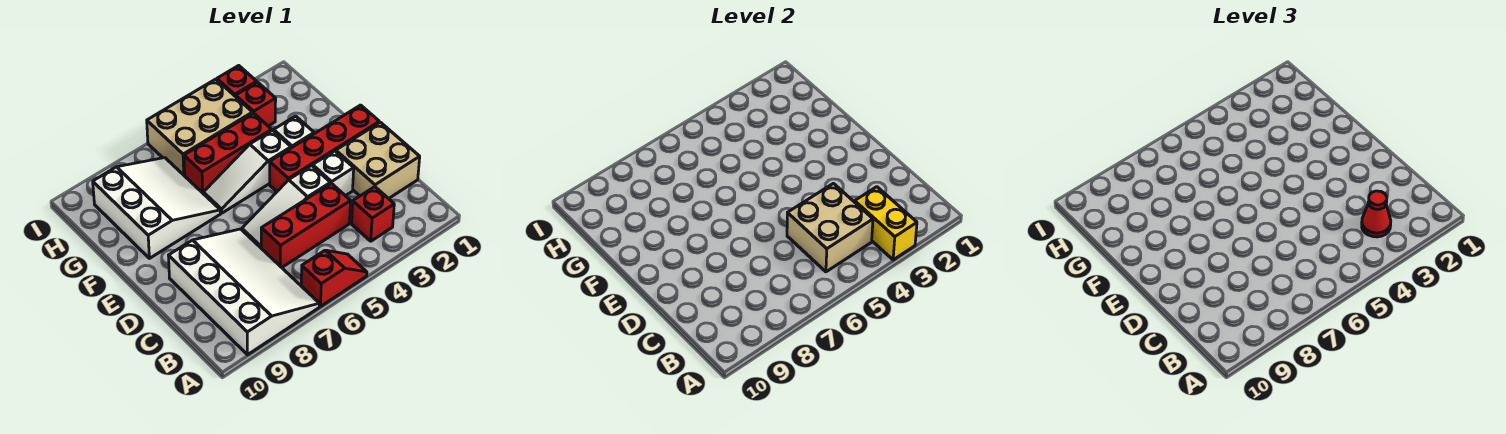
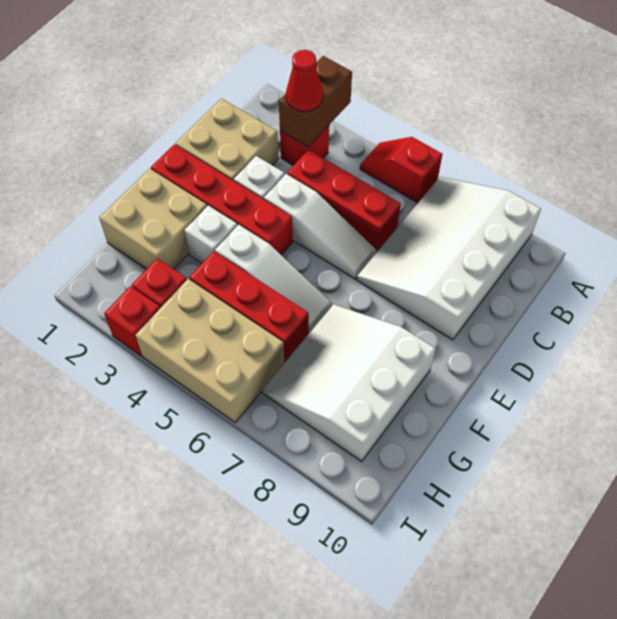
yellow 1x2 brick [855,187,917,260] -> brown 1x2 brick [279,56,352,147]
tan 2x2 brick [787,183,873,272] -> tan 2x2 brick moved to [99,169,207,269]

